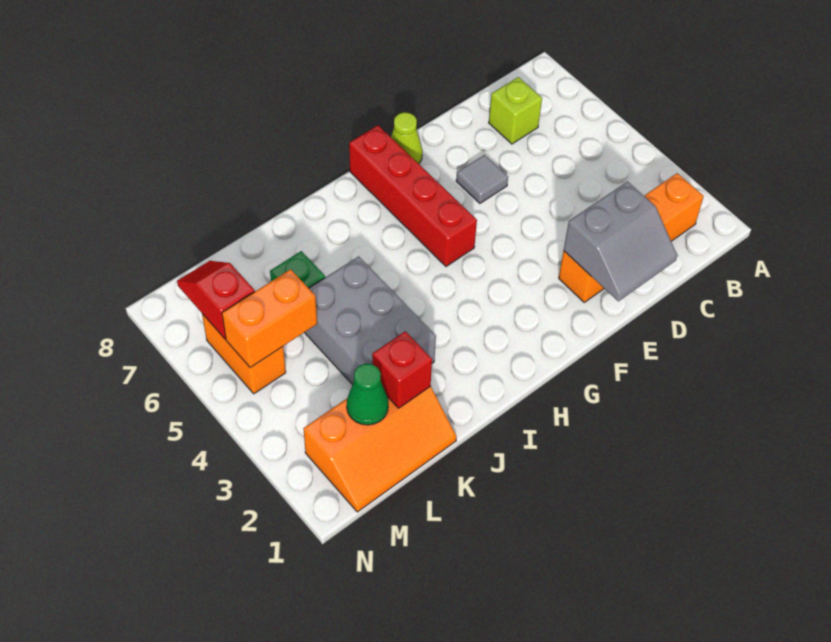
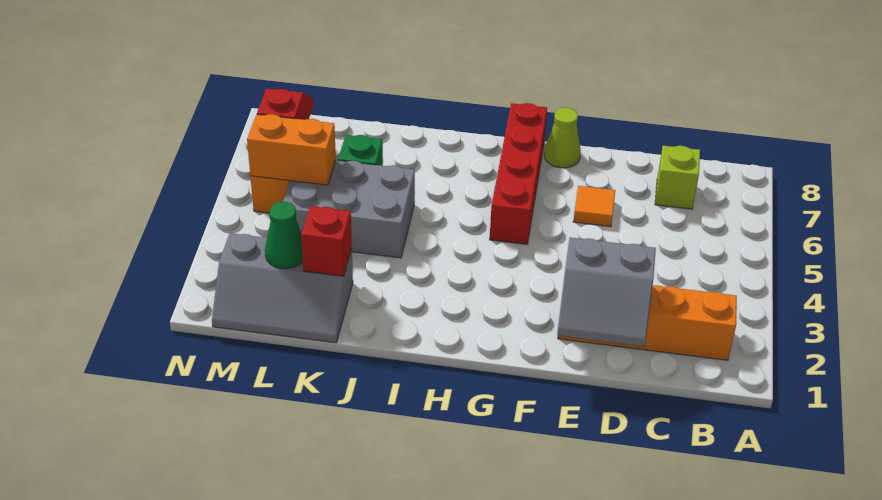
grey 1x1 tile [456,155,508,203] -> orange 1x1 tile [573,186,615,227]
grey 2x3 brick [304,256,436,385] -> grey 2x3 brick turned to [283,160,415,258]
orange 2x3 slope [303,386,456,512] -> grey 2x3 slope [212,233,353,343]

